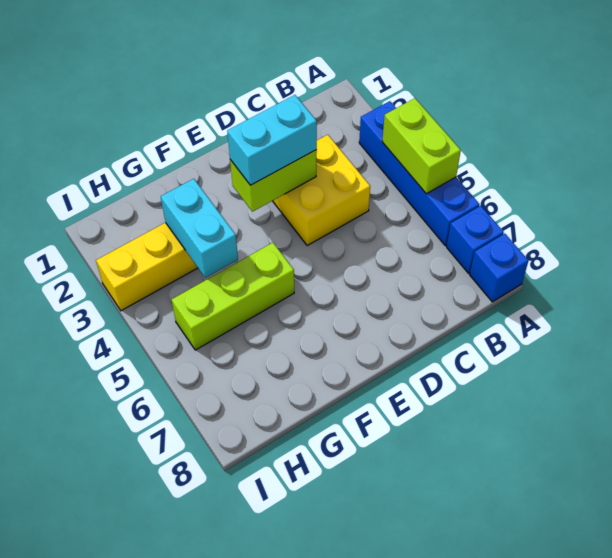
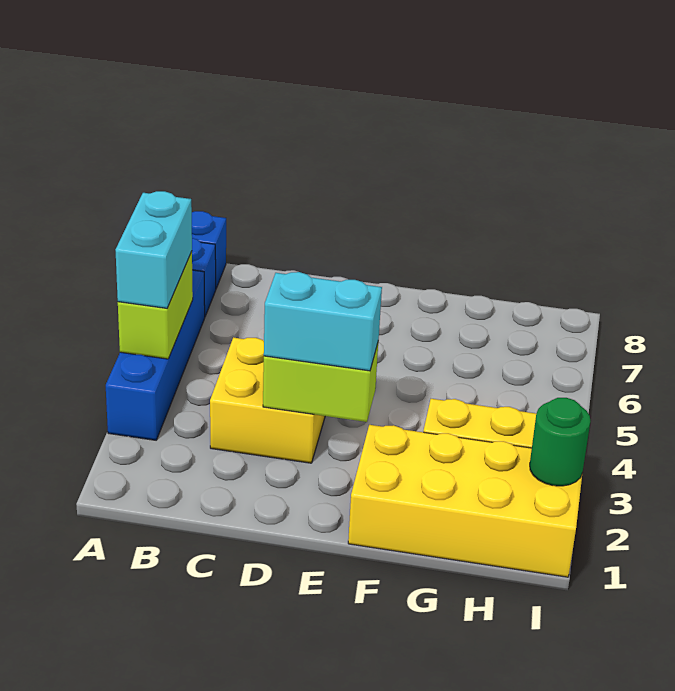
none -> yellow 2x4 brick [348,425,582,577]
lime 1x3 brick [172,243,294,350] -> none
cyan 1x2 brick [161,179,238,278] -> cyan 1x2 brick moved to [115,191,192,308]
none -> green 1x1 round brick [530,398,590,486]

